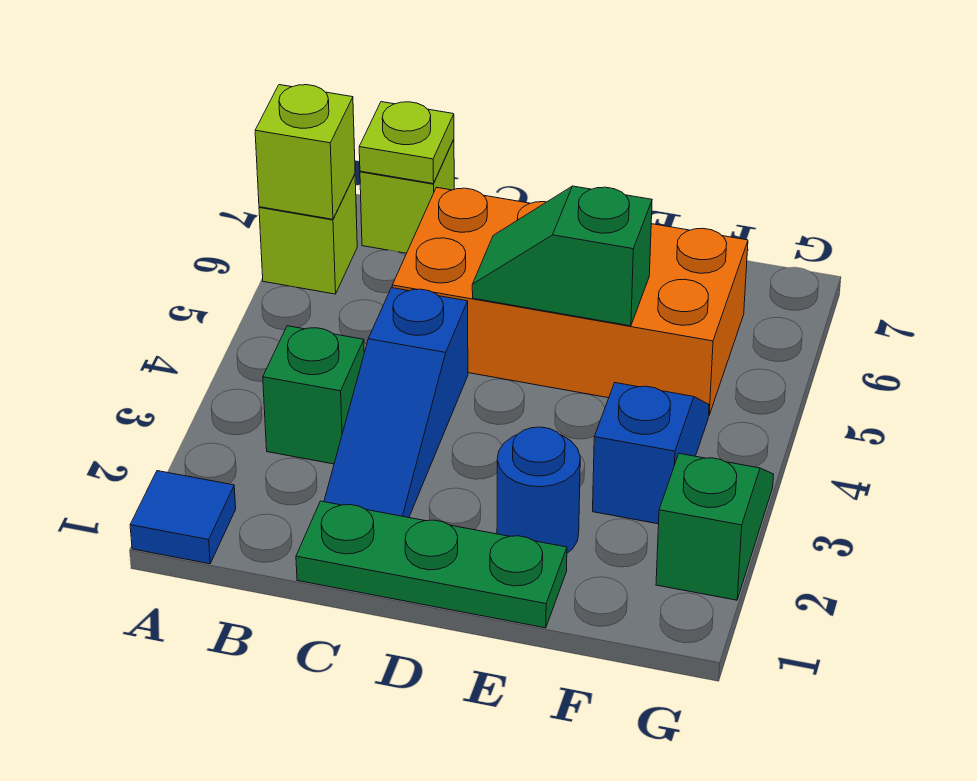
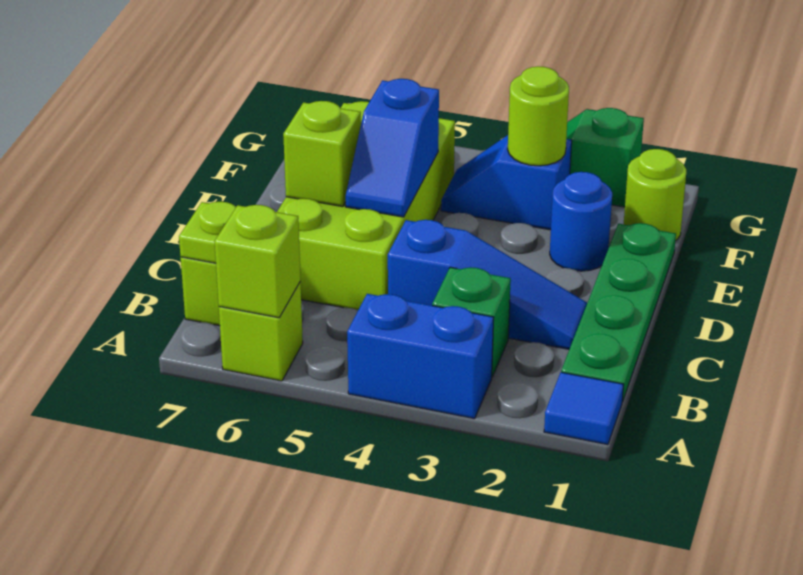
none -> blue 1x2 brick [347,294,494,419]
green 1x3 plate [296,501,567,628] -> green 1x4 plate [561,223,676,402]
orange 2x4 brick [392,187,748,415] -> lime 2x4 brick [277,101,455,310]
green 1x2 slope [472,186,652,326] -> blue 1x2 slope [346,79,439,217]
none -> lime 1x1 brick [283,101,361,207]
none -> lime 1x1 round brick [624,149,686,241]
none -> lime 1x1 round brick [508,66,569,166]

